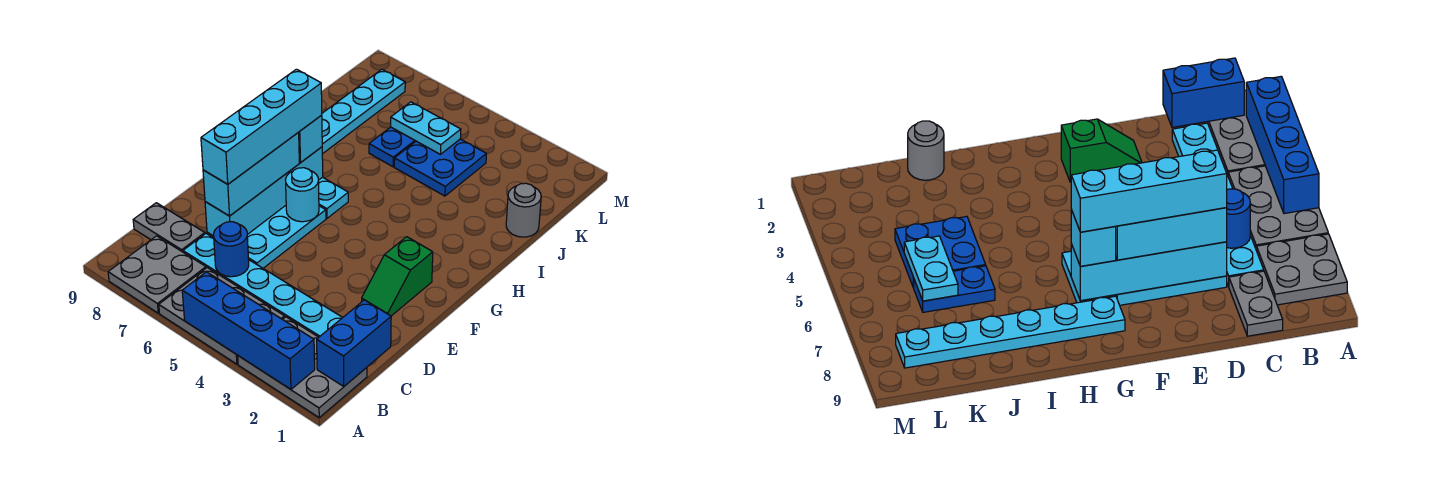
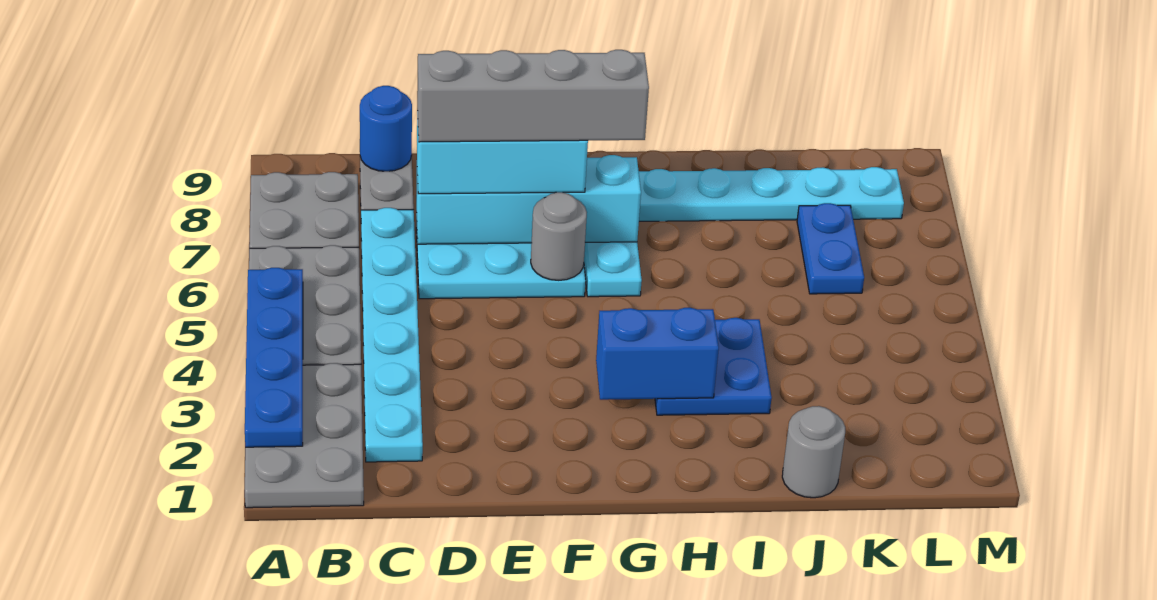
blue 1x4 brick [182,272,315,389] -> blue 1x4 plate [245,268,303,447]
blue 1x2 brick [317,300,391,386] -> blue 1x2 brick moved to [596,308,719,400]
blue 1x1 round brick [214,222,249,277] -> blue 1x1 round brick moved to [360,86,412,171]
cyan 1x4 brick [201,69,322,184] -> grey 1x4 brick [417,50,649,142]
green 1x2 slope [362,237,433,316] -> none
cyan 1x1 round brick [285,168,319,222] -> grey 1x1 round brick [531,192,587,280]
cyan 1x1 brick [298,115,322,163] -> none
blue 2x2 plate [394,139,486,196] -> blue 2x2 plate moved to [655,318,772,415]
blue 1x2 plate [369,127,416,167] -> blue 1x2 plate turned to [797,203,864,294]
cyan 1x2 plate [391,102,461,154] -> none

